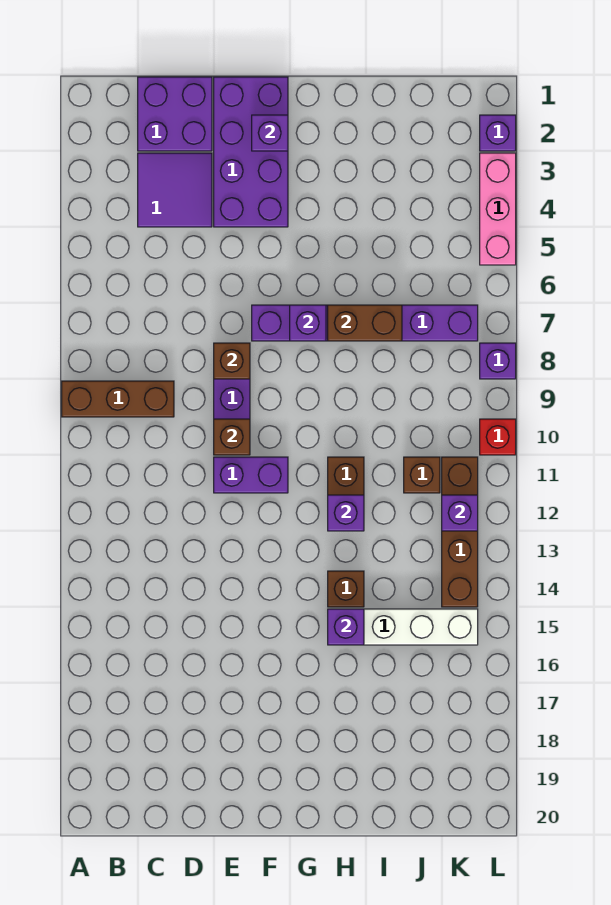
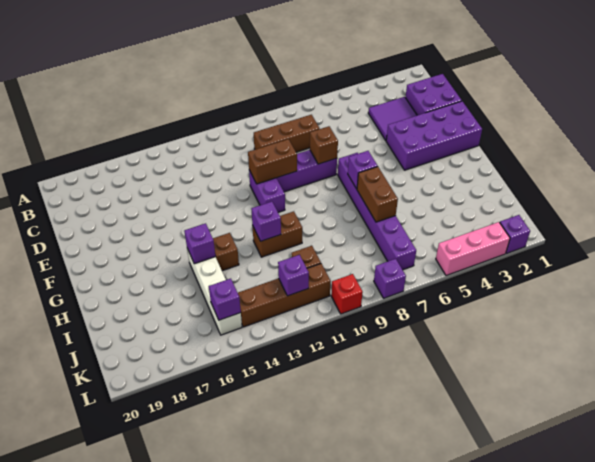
brown 1x3 brick [62,381,174,417] -> brown 1x3 brick turned to [253,115,320,152]
brown 1x1 brick [214,419,250,455] -> brown 1x2 brick [248,139,297,184]
purple 1x1 brick [252,115,288,151] -> purple 1x1 brick moved to [209,279,241,320]

